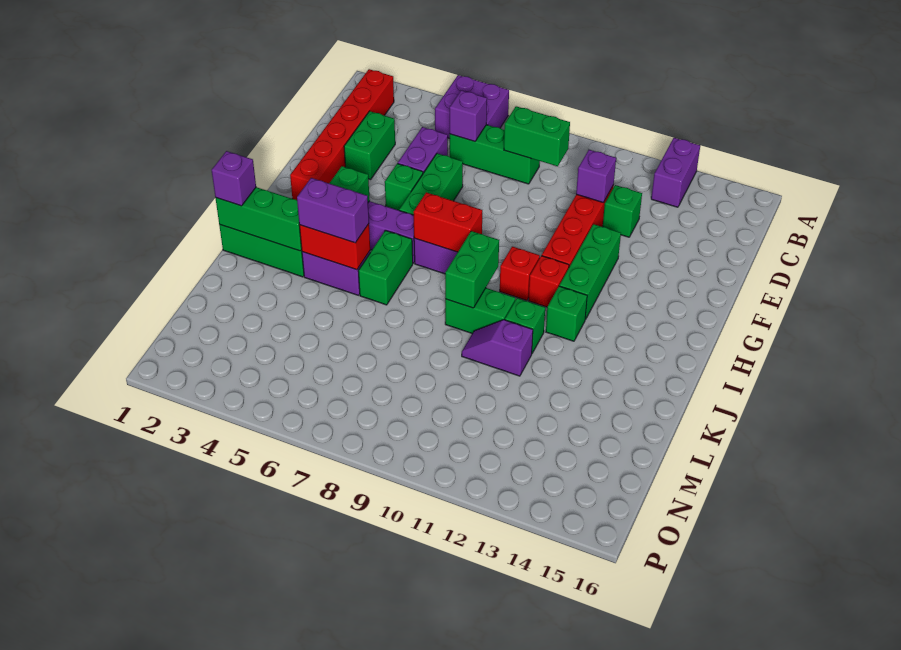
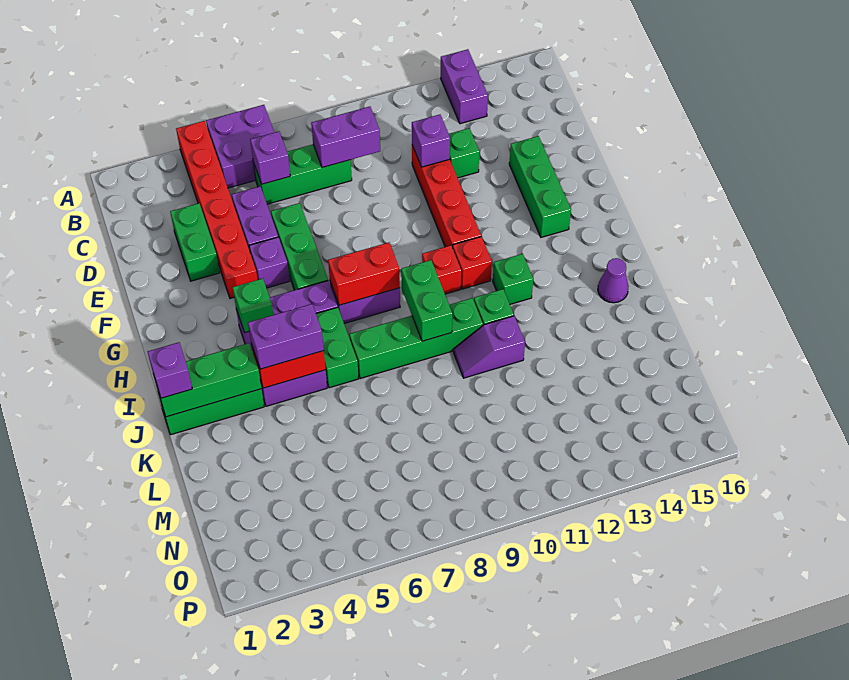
red 1x6 brick [290,69,394,200] -> red 1x6 brick moved to [176,121,258,298]
green 1x2 brick [504,106,570,166] -> purple 1x2 brick [311,107,380,168]
green 1x1 brick [385,163,423,210] -> purple 1x1 brick [249,237,290,288]
green 1x3 brick [559,224,621,319] -> green 1x3 brick moved to [509,136,571,237]
green 1x2 brick [445,288,515,333] -> green 1x4 brick [349,298,483,379]
none -> purple 1x1 cone [598,258,629,303]

